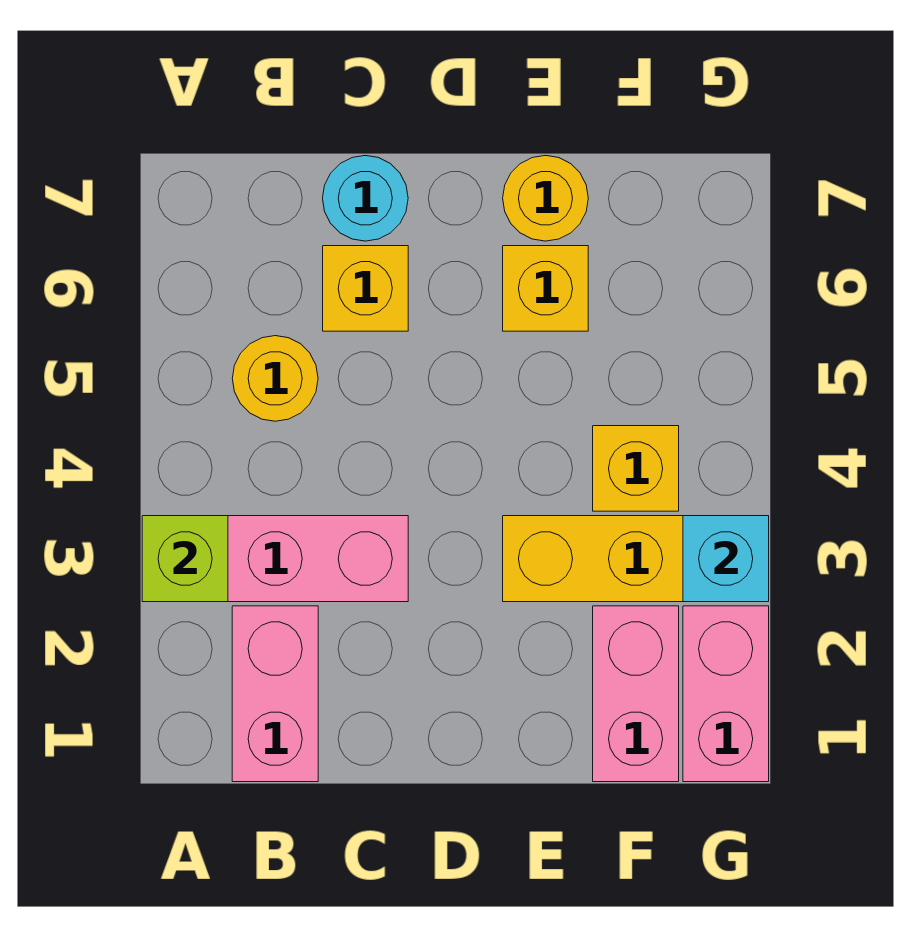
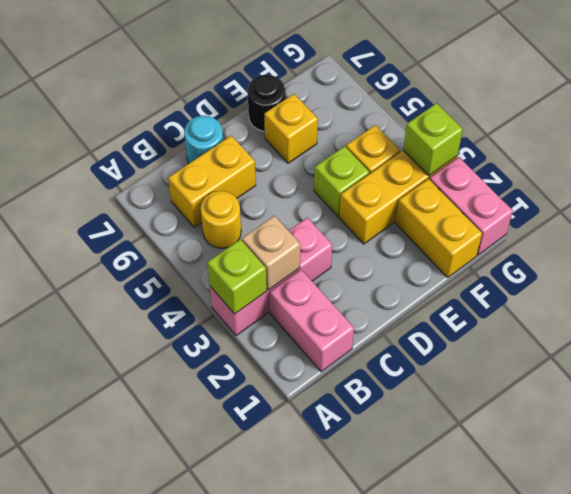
none -> tan 1x1 brick [242,216,300,290]
yellow 1x1 brick [323,246,408,331] -> yellow 1x2 brick [168,136,256,227]
none -> lime 1x1 brick [314,146,369,216]
yellow 1x1 round brick [503,156,588,241] -> black 1x1 round brick [248,75,285,131]
pink 1x2 brick [593,606,679,782] -> yellow 1x2 brick [396,179,482,277]
cyan 1x1 brick [683,516,769,602] -> lime 1x1 brick [403,103,463,176]

